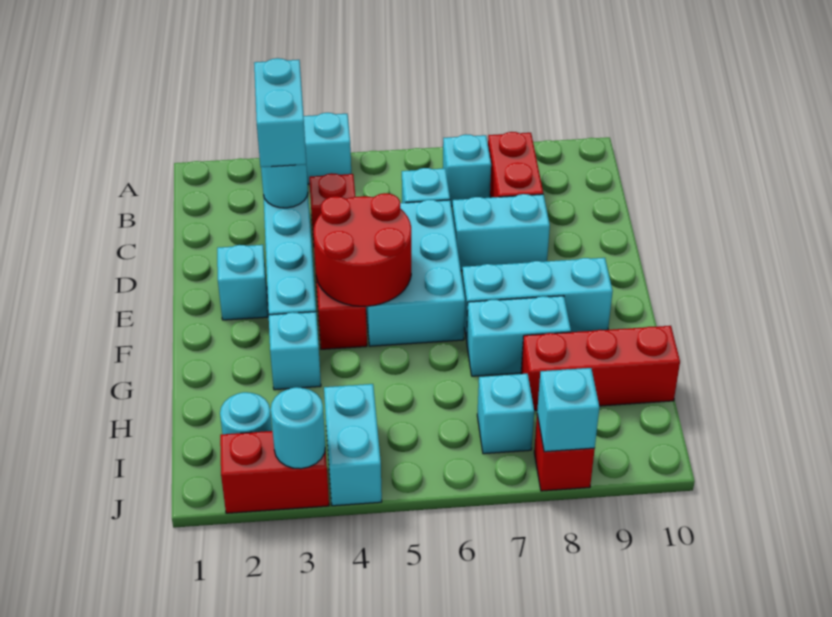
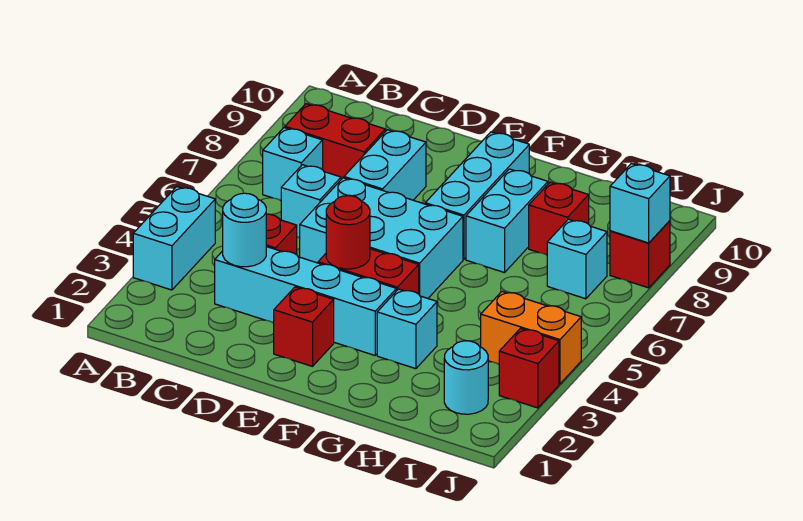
cyan 1x2 brick [254,58,306,167] -> none
cyan 1x1 brick [217,245,268,320] -> red 1x1 brick [274,287,334,366]
red 2x2 round brick [314,193,411,306] -> red 1x1 round brick [326,196,370,269]
red 1x3 brick [521,326,680,410] -> red 1x1 brick [529,182,589,255]
cyan 1x2 brick [324,384,382,506] -> orange 1x2 brick [481,291,581,384]
red 1x2 brick [220,431,329,513] -> red 1x1 brick [499,328,559,408]
cyan 1x1 round brick [271,387,325,469] -> none

